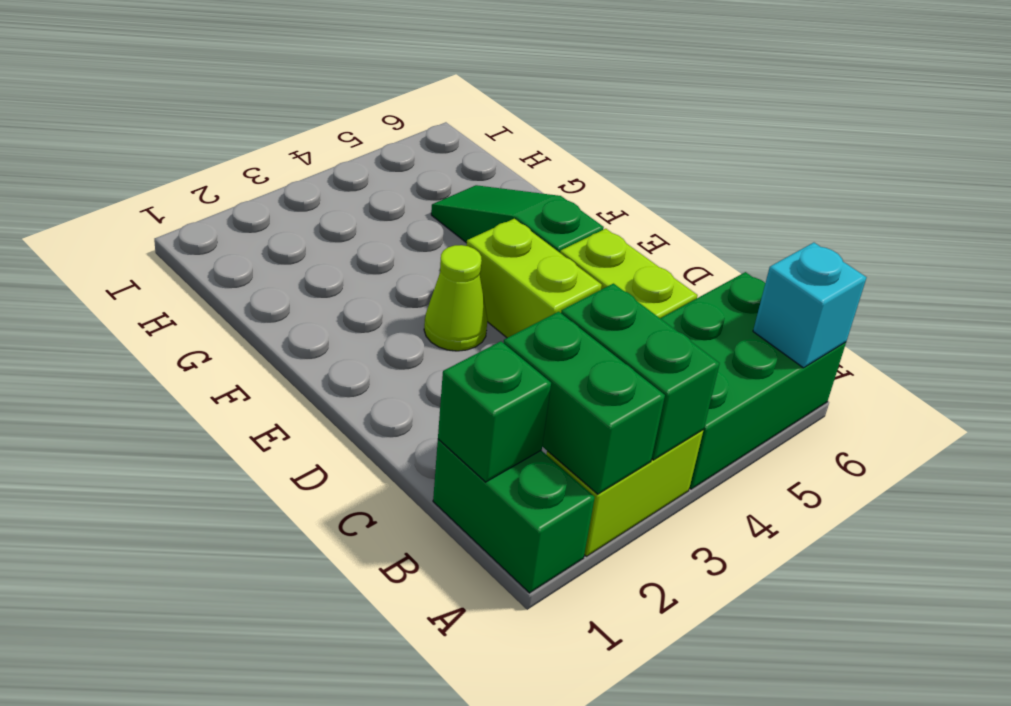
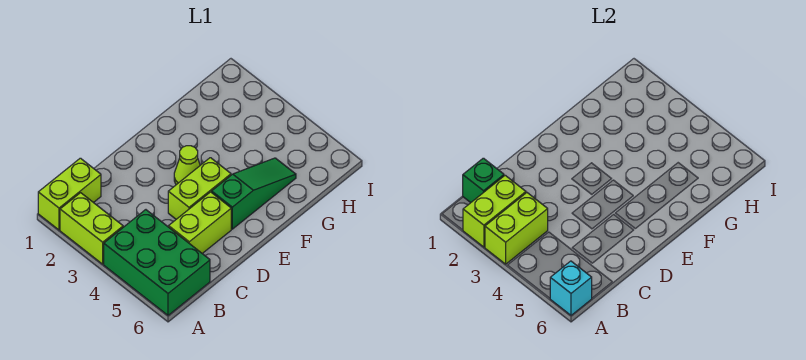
green 1x2 brick [433,439,595,593] -> lime 1x2 brick [38,158,101,230]
green 1x2 brick [504,312,665,494] -> lime 1x2 brick [463,175,526,247]
green 1x2 brick [561,284,720,460] -> lime 1x2 brick [485,193,548,264]

